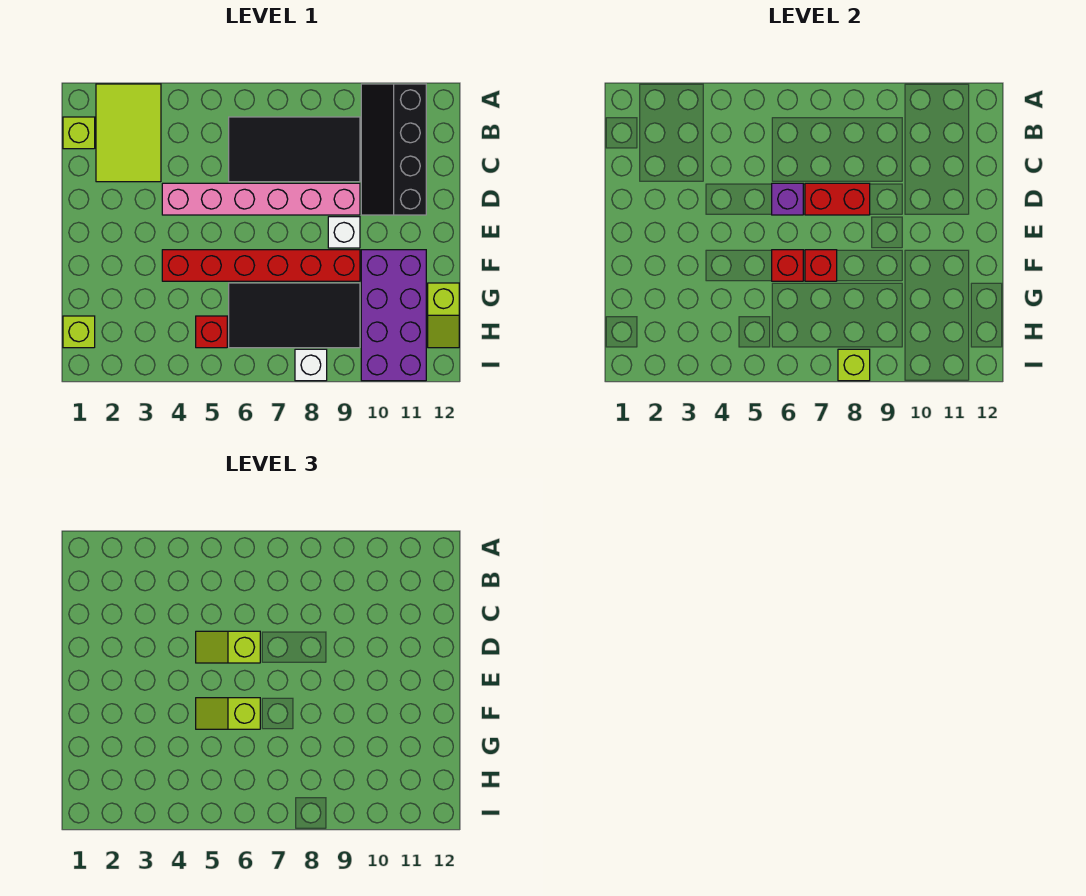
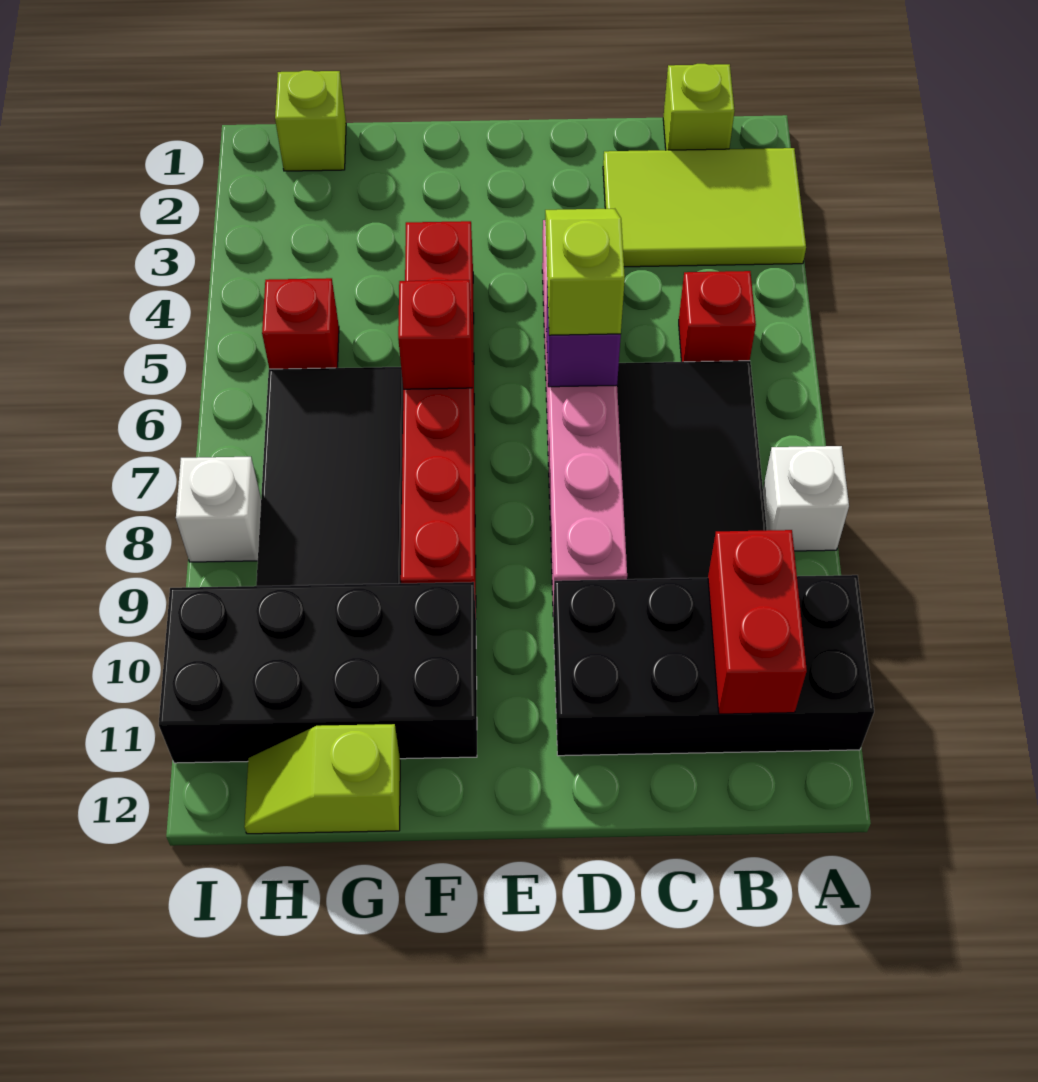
black 2x4 slope [361,84,426,215] -> black 2x4 brick [553,575,874,756]
red 1x2 brick [805,183,870,215] -> red 1x2 brick moved to [708,530,807,714]
white 1x1 brick [328,217,360,248] -> white 1x1 brick moved to [763,446,849,551]
lime 1x2 slope [196,698,260,729] -> none
red 1x1 brick [805,250,837,281] -> red 1x1 brick moved to [679,271,756,362]
purple 2x4 brick [361,250,426,381] -> black 2x4 brick [159,582,477,763]
lime 1x1 brick [838,349,870,381] -> none

